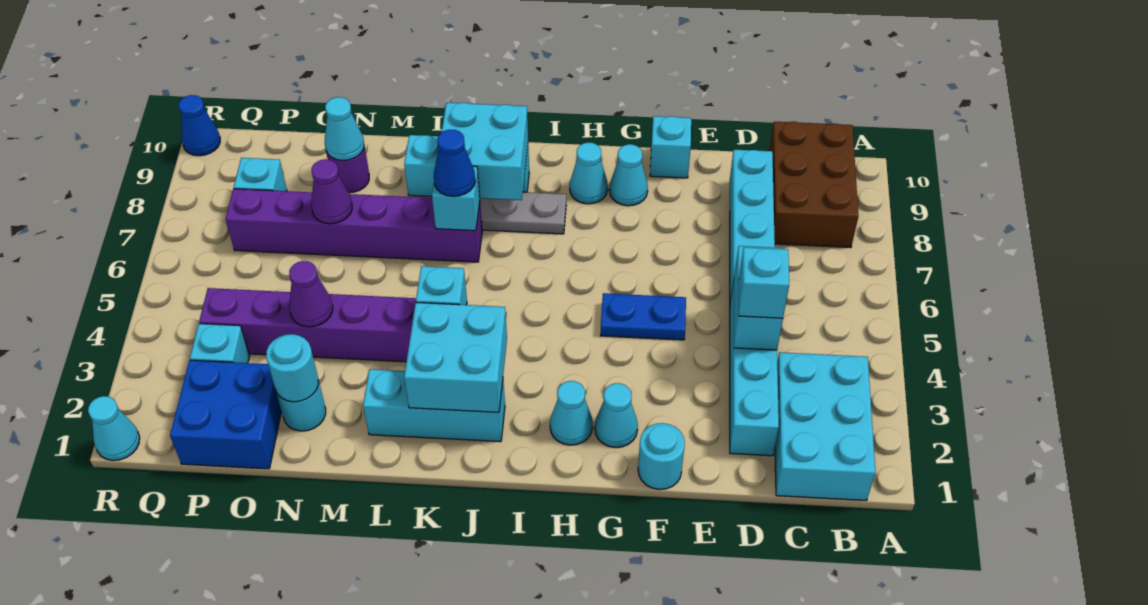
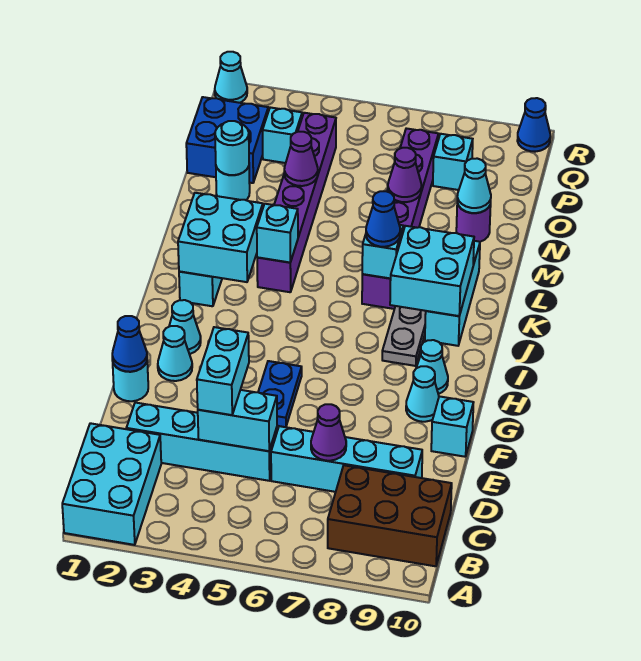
cyan 2x3 brick [775,352,875,501] -> cyan 2x3 brick turned to [62,423,161,545]
cyan 1x1 brick [739,247,789,318] -> cyan 1x2 brick [197,327,249,415]
none -> purple 1x1 cone [311,404,346,461]
none -> blue 1x1 cone [112,316,147,372]

